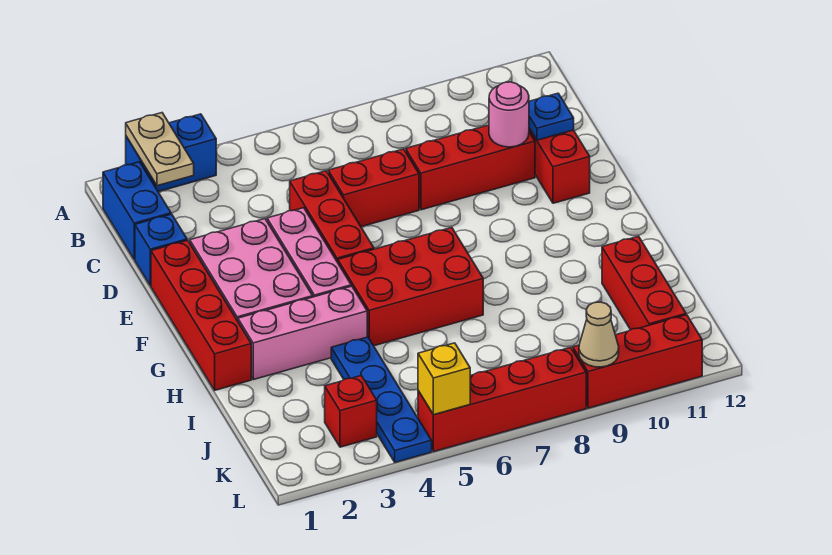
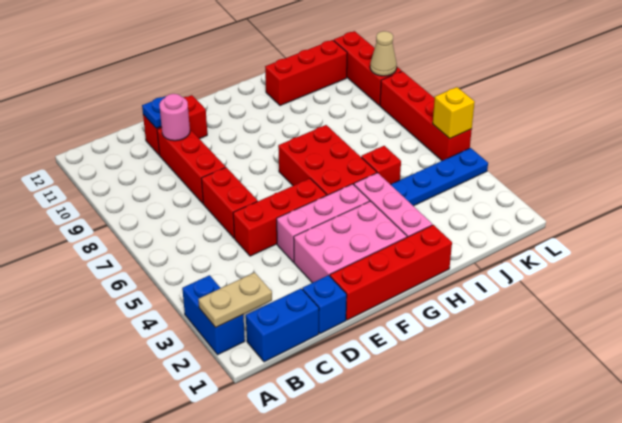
red 1x1 brick [325,376,377,447] -> red 1x1 brick moved to [361,146,401,184]

